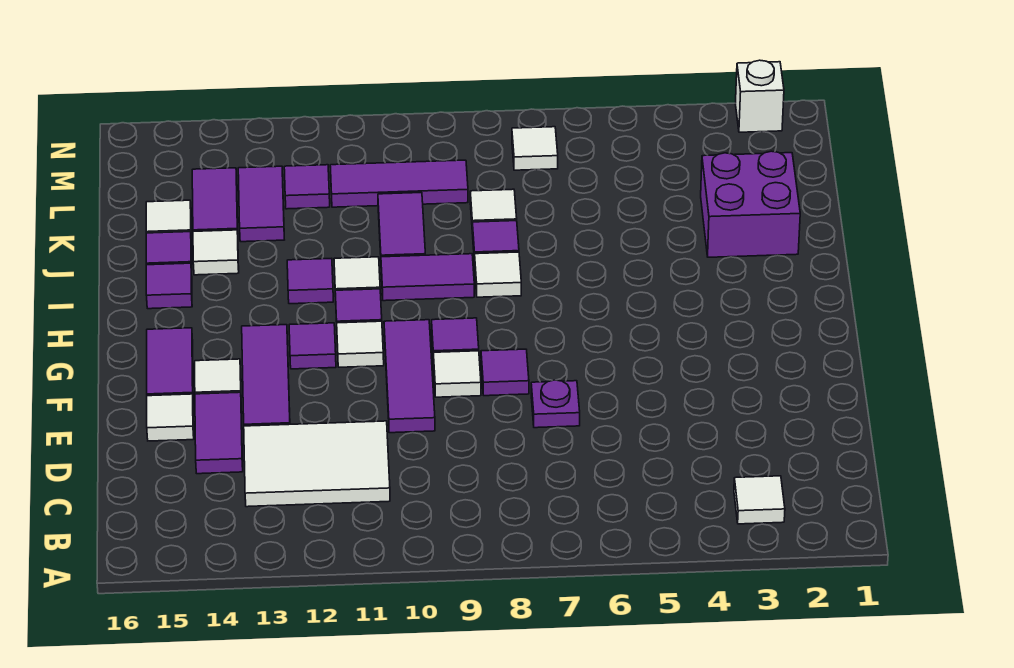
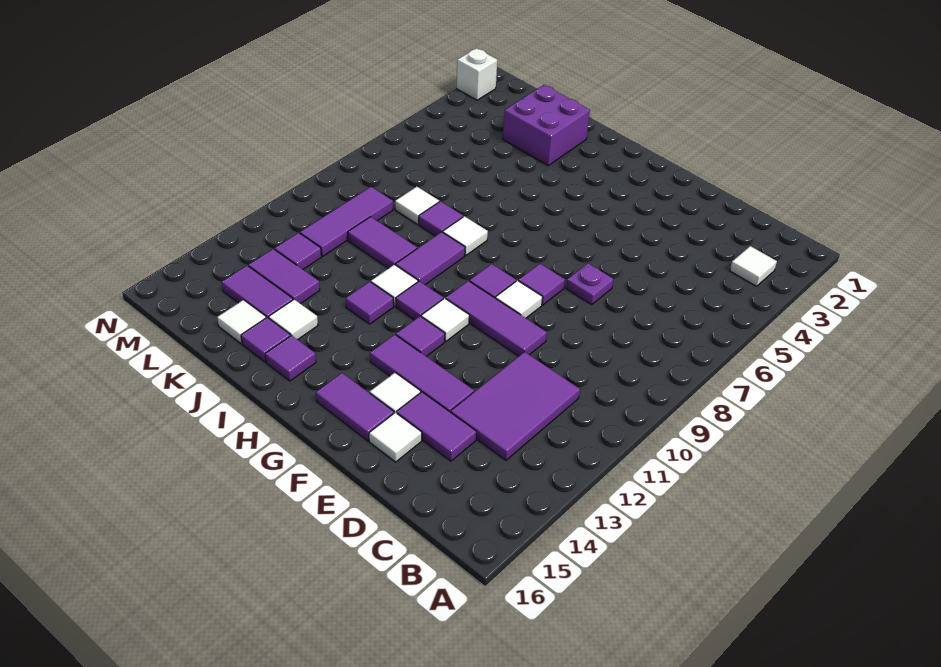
white 2x3 tile [244,421,390,507] -> purple 2x3 tile [451,352,580,460]
white 1x1 tile [512,127,558,170] -> none

